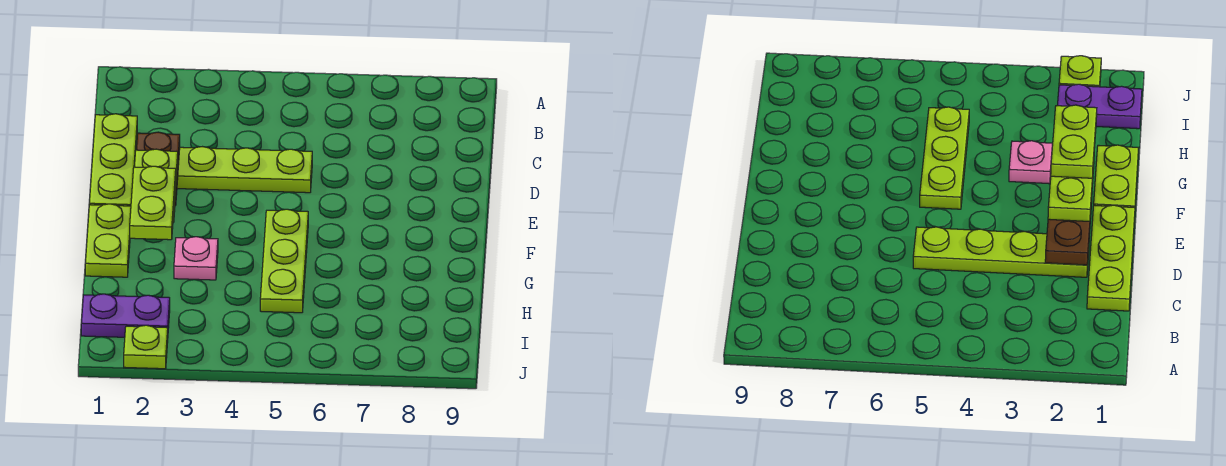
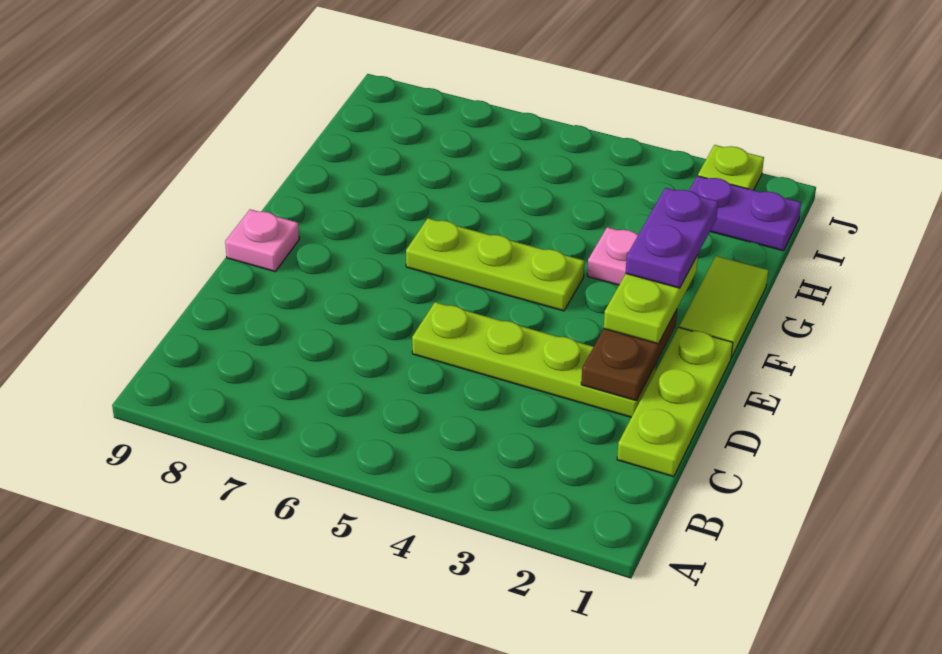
none -> pink 1x1 plate [225,209,299,272]
lime 1x2 plate [85,204,131,277] -> lime 1x2 tile [679,256,768,357]
lime 1x2 plate [130,166,176,240] -> purple 1x2 plate [625,188,718,288]
lime 1x3 plate [260,209,308,313] -> lime 1x3 plate turned to [406,218,584,311]

